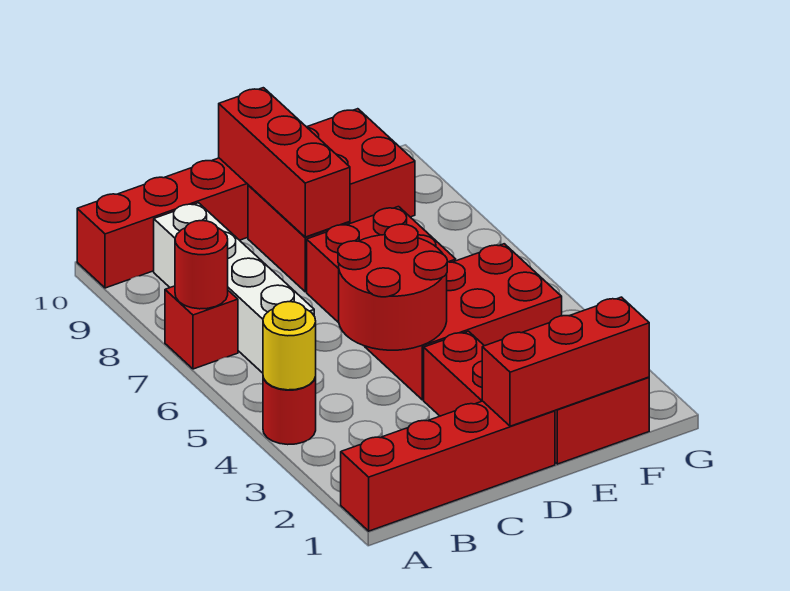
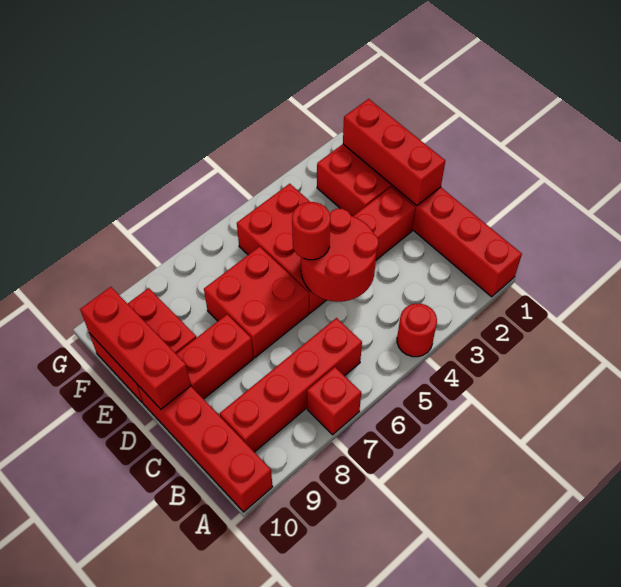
yellow 1x1 round brick [263,302,316,390] -> none
red 1x1 round brick [175,221,228,309] -> red 1x1 round brick moved to [292,202,330,260]
white 1x4 brick [154,203,314,373] -> red 1x4 brick [220,318,362,452]
red 1x3 brick [219,88,350,237] -> red 1x3 brick turned to [80,287,191,409]

